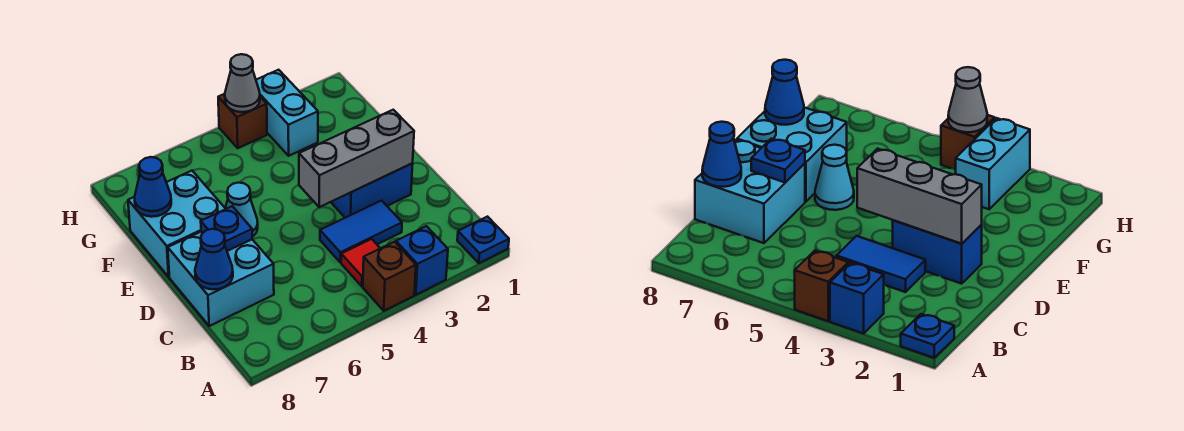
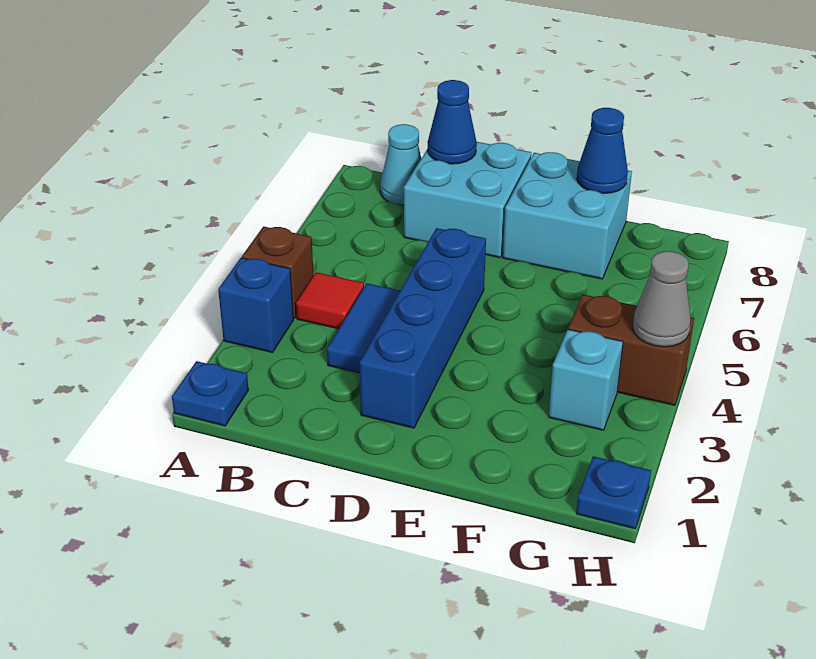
blue 1x2 brick [331,163,413,218] -> blue 1x4 brick [359,228,486,428]
grey 1x3 brick [299,110,414,207] -> none
blue 1x1 plate [201,206,252,251] -> blue 1x1 plate moved to [576,456,651,529]
cyan 1x1 cone [225,183,258,237] -> cyan 1x1 cone moved to [380,124,421,205]
cyan 1x2 brick [256,70,318,156] -> cyan 1x1 brick [549,329,623,430]
brown 1x1 brick [218,94,267,148] -> brown 1x2 brick [568,294,694,405]

